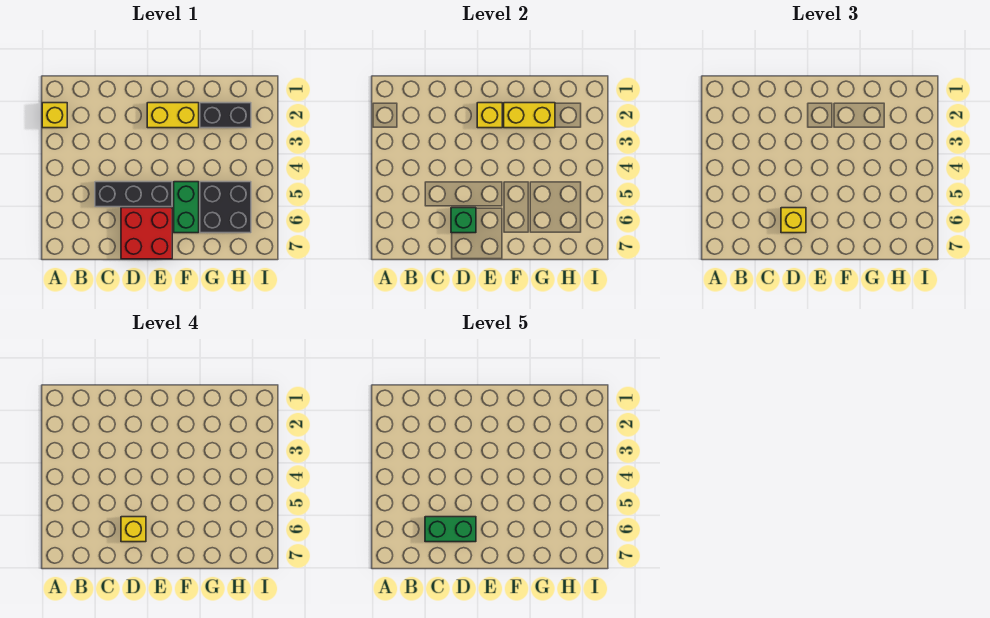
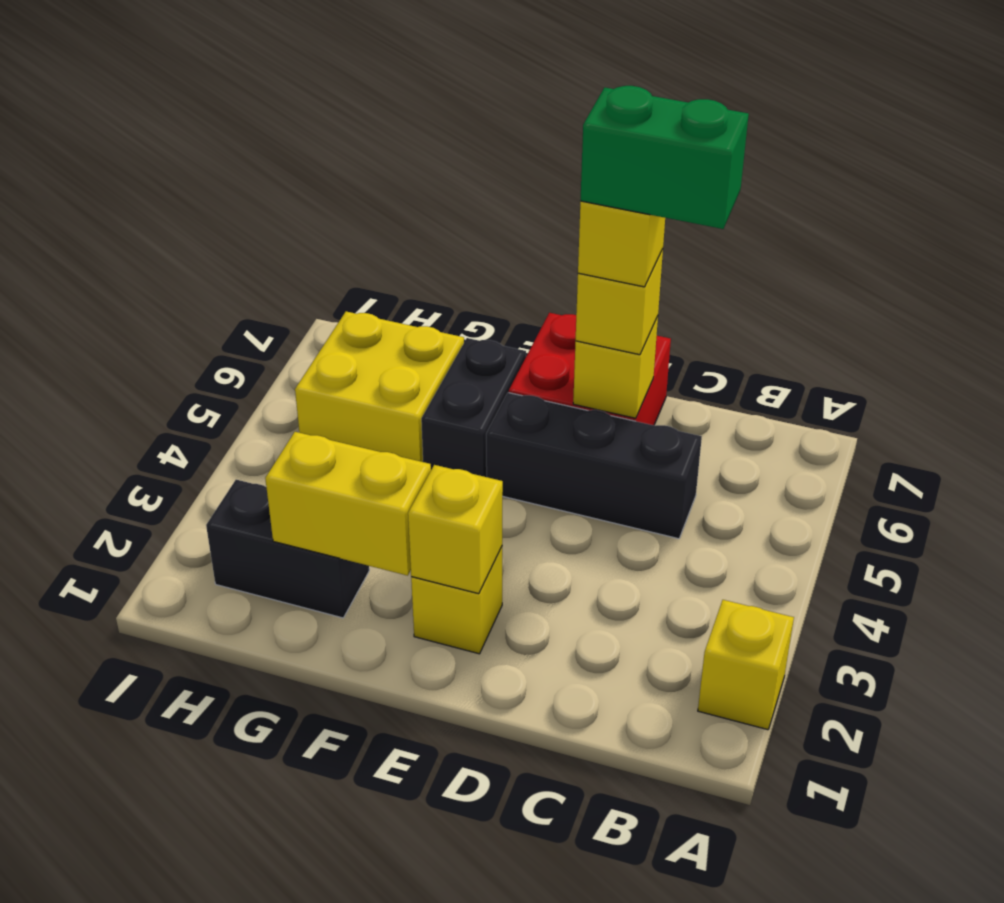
green 1x1 brick [451,208,476,233] -> yellow 1x1 brick [573,316,658,418]
yellow 1x2 brick [147,103,199,128] -> yellow 1x1 brick [411,547,502,654]
green 1x2 brick [174,182,199,233] -> black 1x2 brick [421,338,526,477]
black 2x2 brick [200,182,251,233] -> yellow 2x2 brick [295,311,464,462]

